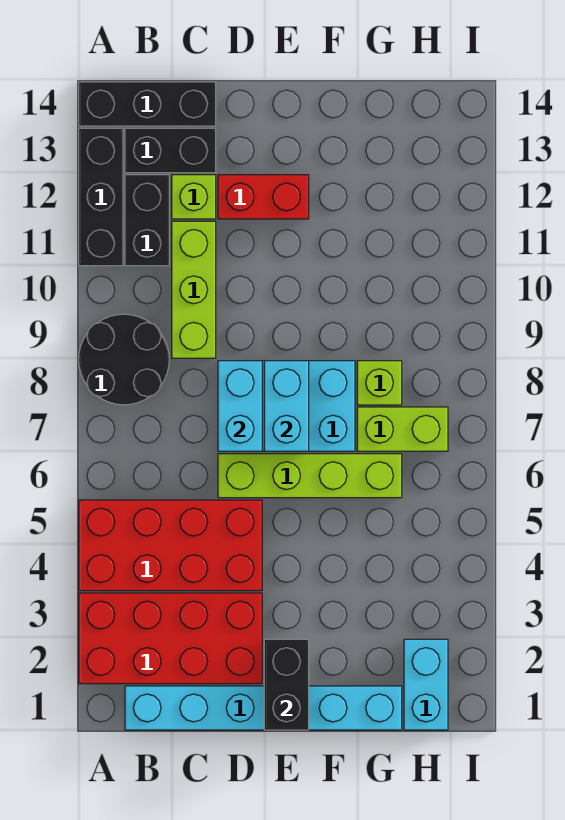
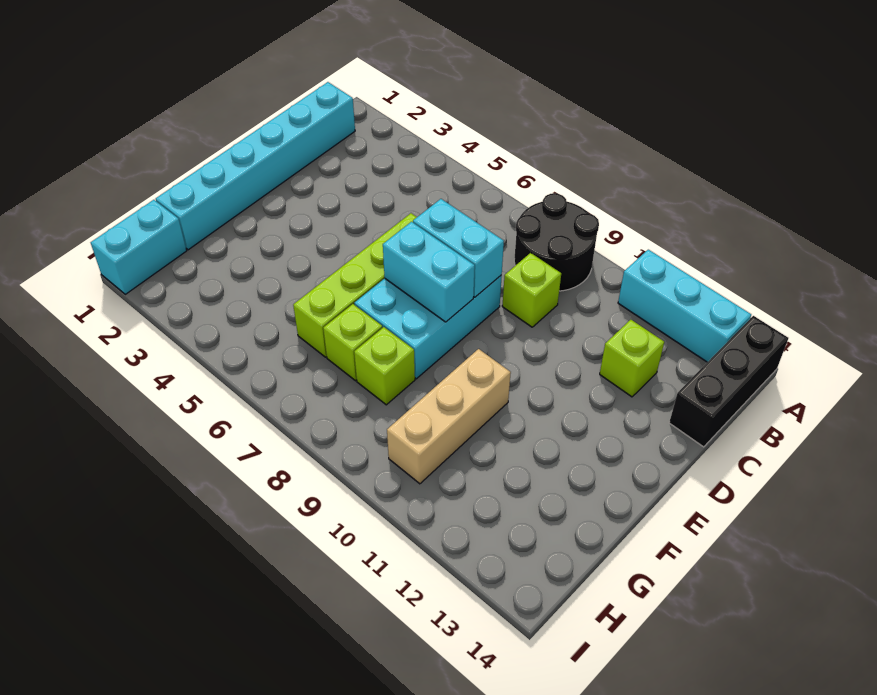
red 2x4 brick [79,593,262,684] -> none
red 2x4 brick [79,500,262,591] -> none
black 1x3 brick [79,128,123,266] -> cyan 1x3 brick [618,250,751,362]
black 1x2 brick [125,175,169,266] -> none
black 1x2 brick [125,128,216,173] -> none
lime 1x3 brick [172,221,216,358] -> lime 1x1 brick [502,253,561,327]
red 1x2 brick [218,175,309,219] -> none
black 1x2 brick [264,639,309,730] -> none
none -> tan 1x3 brick [387,349,511,484]
lime 1x2 brick [357,407,448,451] -> lime 1x1 brick [323,304,382,381]
cyan 1x2 brick [404,639,448,730] -> cyan 1x2 brick turned to [91,200,187,294]

